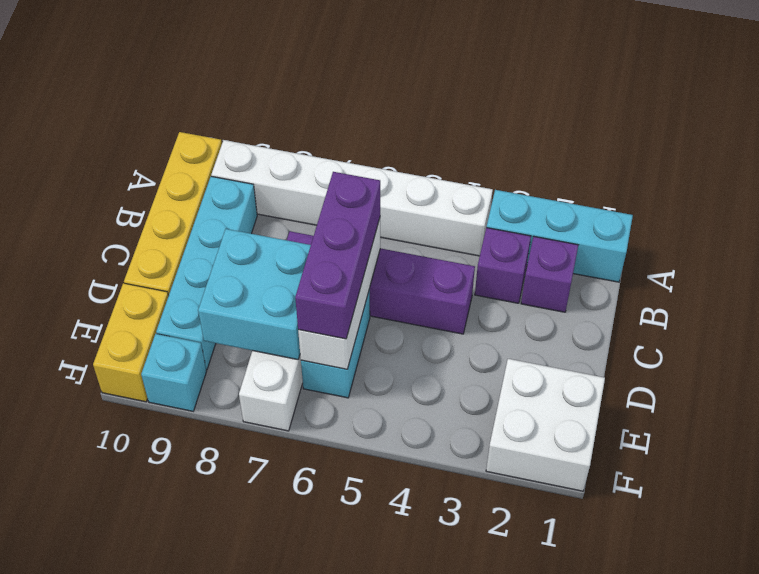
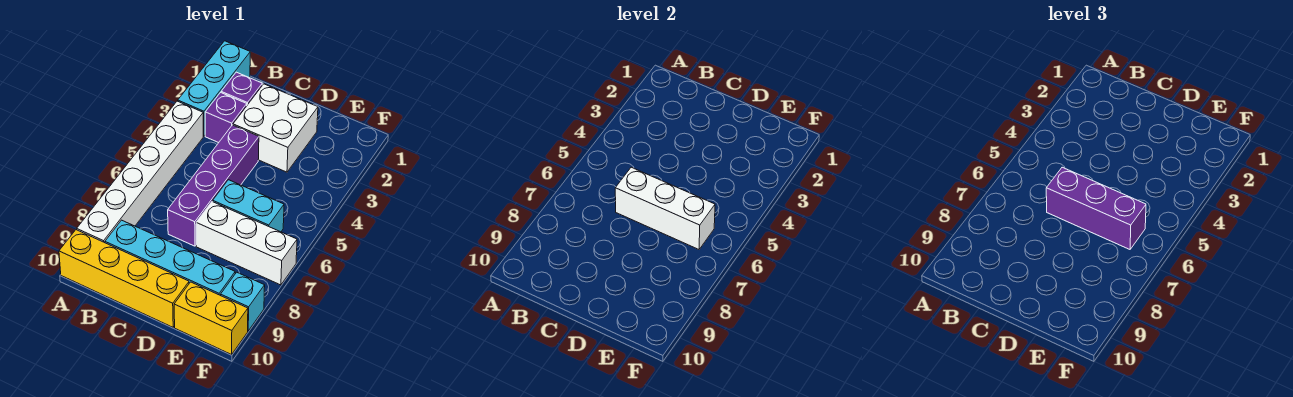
cyan 2x2 brick [198,229,311,359] -> none
white 2x2 brick [486,359,605,491] -> white 2x2 brick moved to [233,84,318,172]

